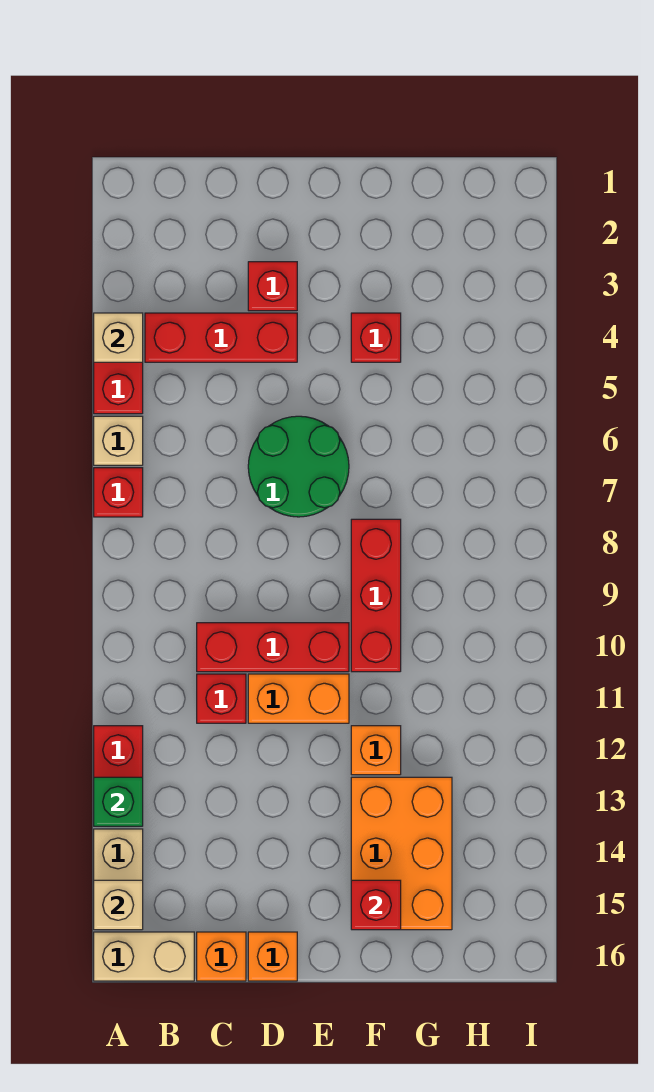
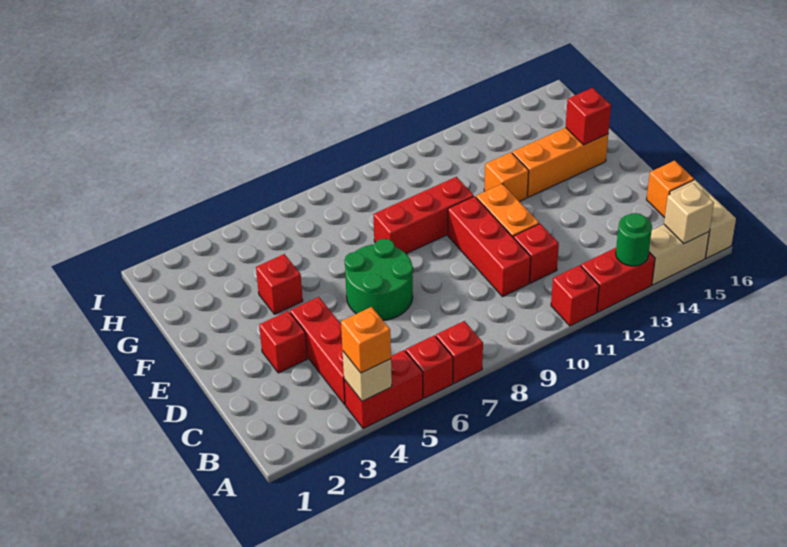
tan 1x1 brick [94,416,143,465] -> red 1x1 brick [406,335,453,398]
none -> red 1x1 brick [551,265,599,326]
green 1x1 brick [94,777,143,826] -> green 1x1 round brick [616,213,652,266]
orange 1x1 brick [248,932,297,981] -> orange 1x1 brick moved to [341,307,391,373]
orange 2x3 brick [351,777,452,930] -> orange 1x3 brick [512,128,608,197]

